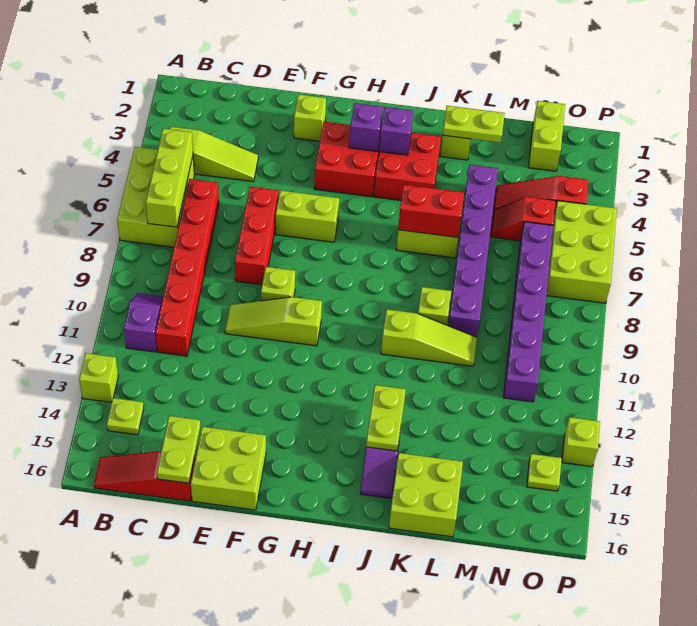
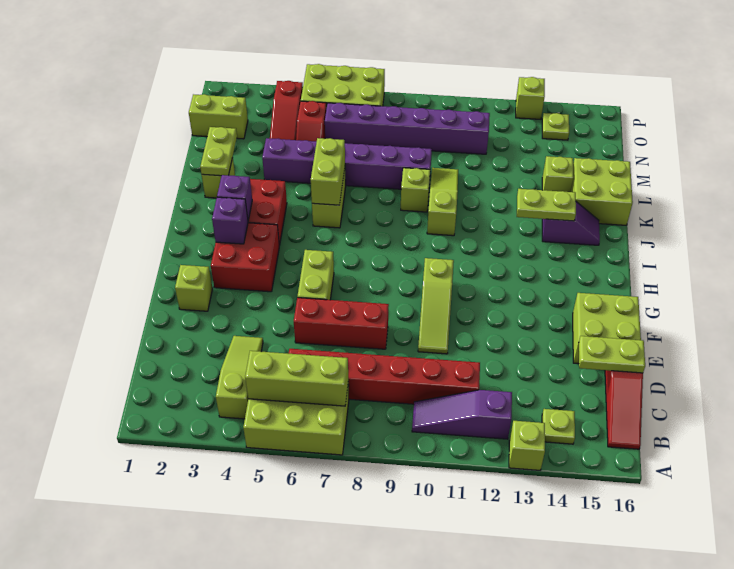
purple 1x2 slope [124,293,163,352] -> purple 1x3 slope [412,390,512,439]
lime 1x1 brick [261,267,295,301] -> lime 1x1 brick moved to [542,156,574,192]
red 1x2 brick [398,185,464,237] -> lime 1x2 brick [311,138,345,205]

